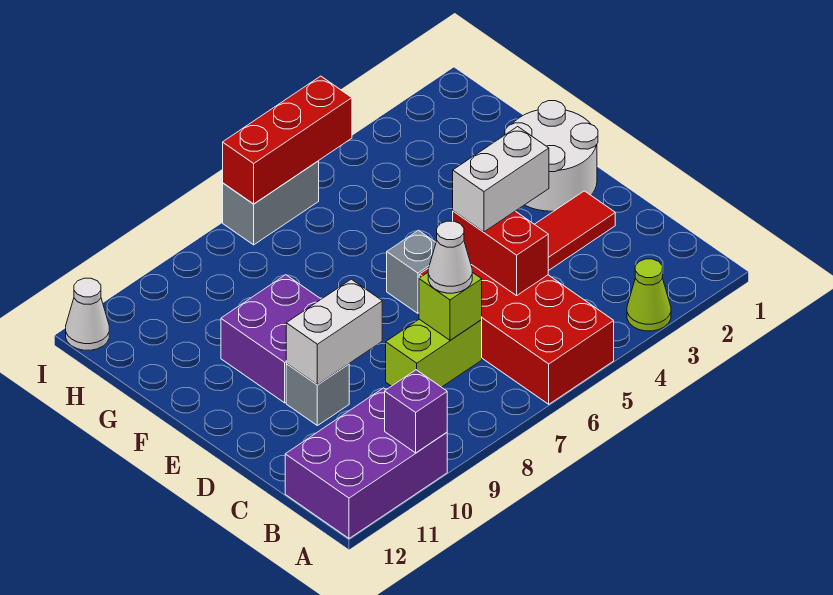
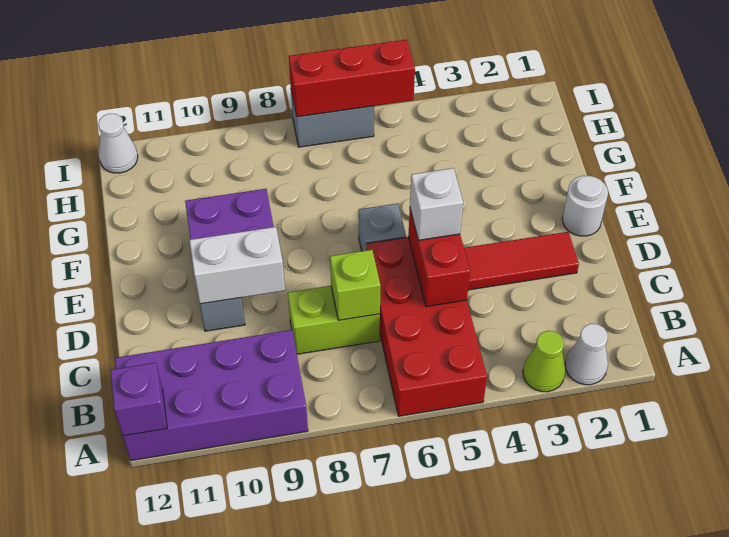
purple 2x3 brick [285,388,447,538] -> purple 2x4 brick [115,330,308,461]
purple 1x1 brick [385,370,447,453] -> purple 1x1 brick moved to [111,363,167,436]
white 1x1 cone [428,221,472,293] -> white 1x1 cone moved to [565,324,608,385]
white 1x2 brick [453,127,549,232] -> white 1x1 brick [410,168,463,240]
white 2x2 round brick [505,101,598,211] -> white 1x1 round brick [562,176,608,236]

